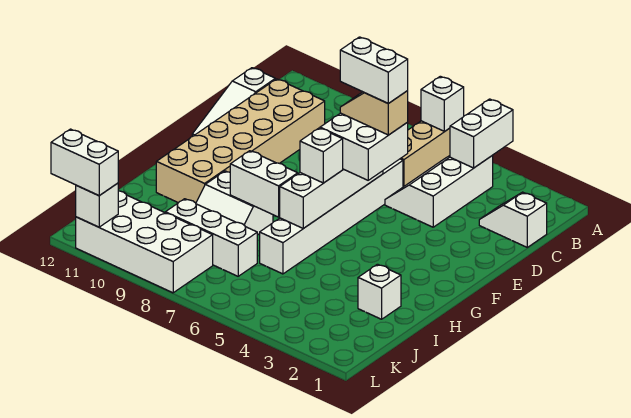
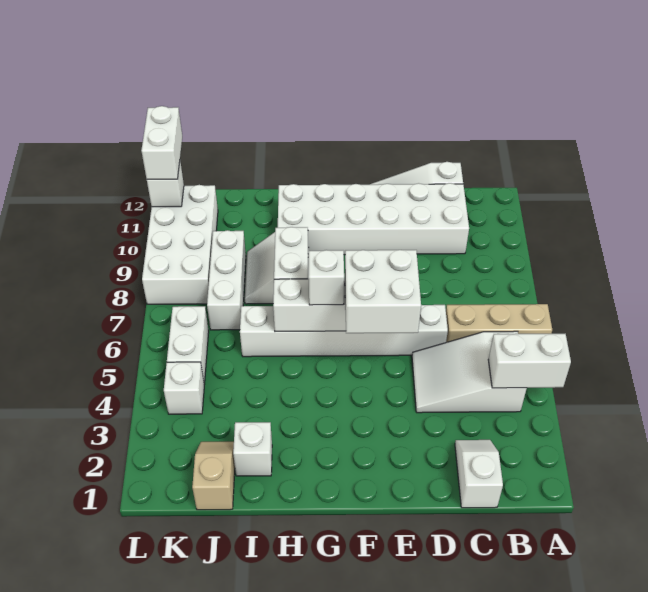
white 1x1 brick [421,76,464,131] -> white 1x1 brick moved to [164,362,204,414]
white 2x3 slope [385,155,493,227] -> white 2x3 slope turned to [412,331,527,413]
tan 2x6 brick [156,79,325,203] -> white 2x6 brick [278,183,469,255]
tan 1x2 slope [340,91,408,135] -> tan 1x2 slope moved to [192,442,235,510]
white 1x2 brick [340,37,408,103] -> white 1x2 brick moved to [167,306,209,384]

